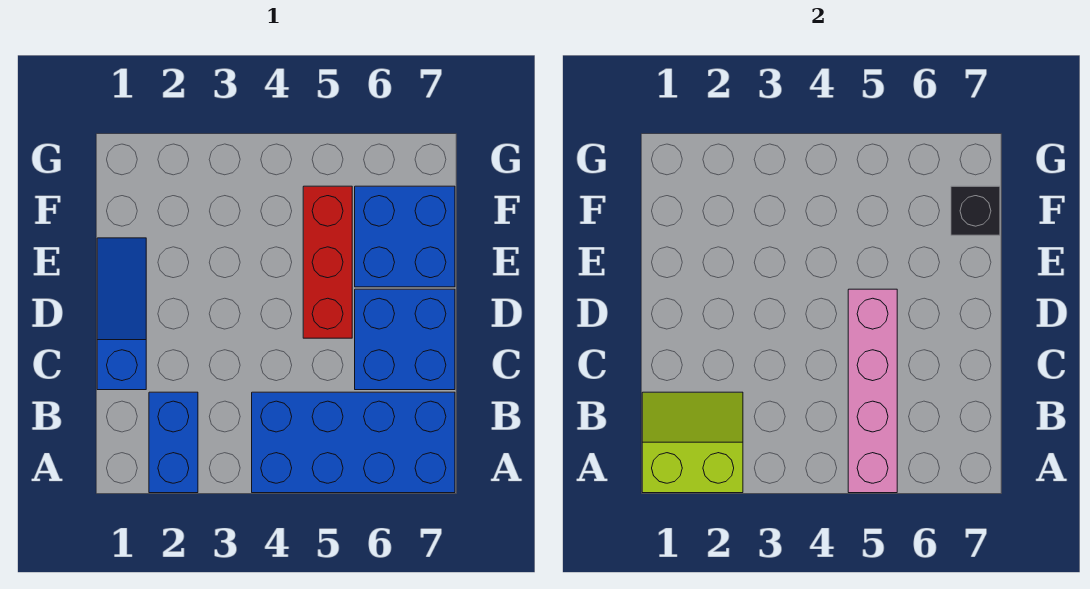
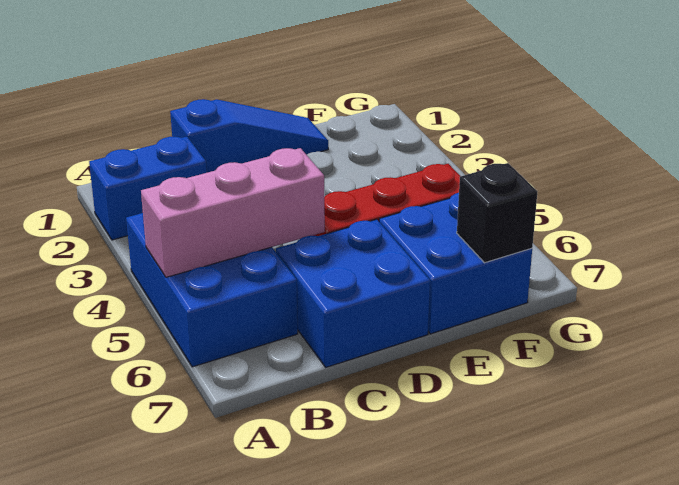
lime 2x2 slope [642,392,743,493] -> none
blue 2x4 brick [252,392,455,493] -> blue 2x3 brick [126,213,298,367]
pink 1x4 brick [848,289,897,493] -> pink 1x3 brick [141,148,325,277]

